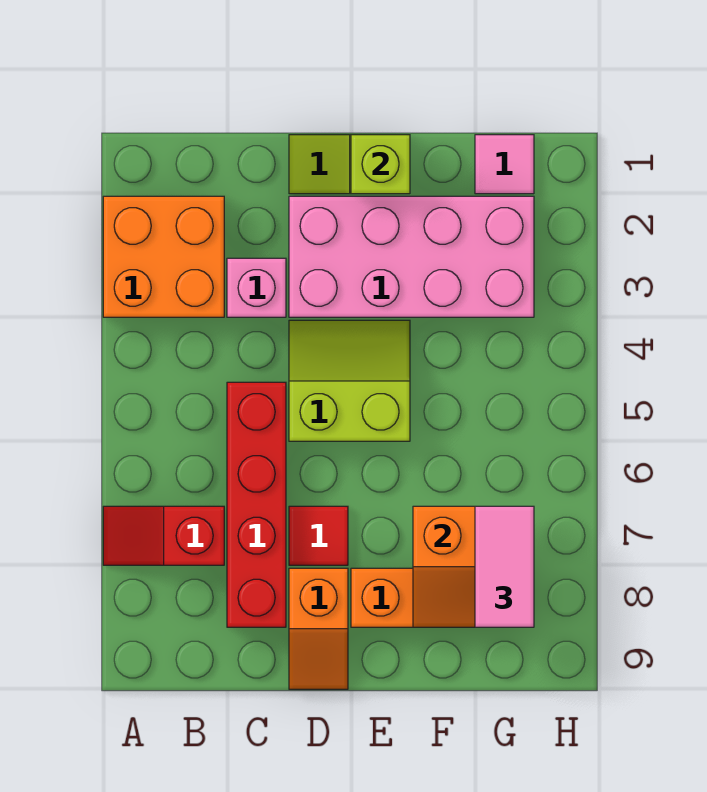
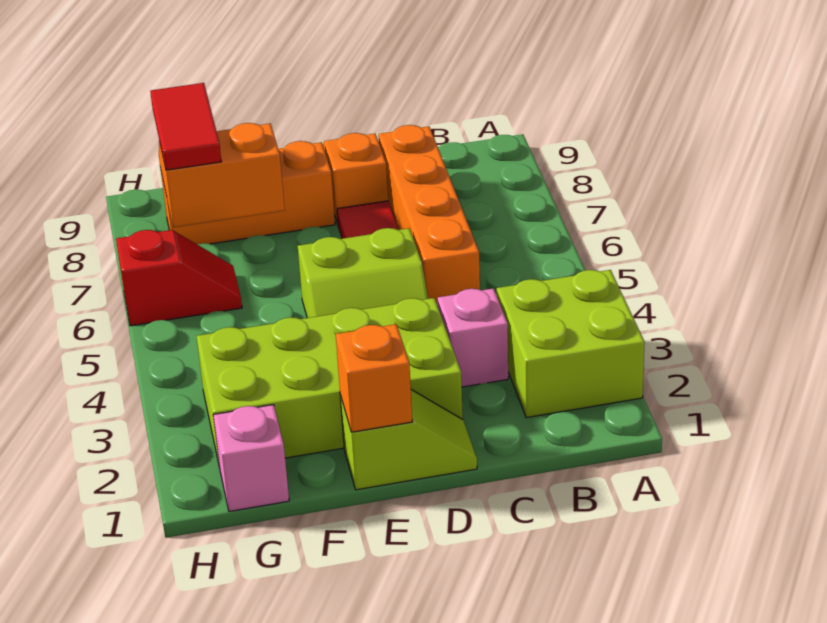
orange 2x2 brick [103,196,224,317] -> lime 2x2 brick [497,270,645,418]
red 1x2 slope [103,506,224,565] -> red 1x2 slope moved to [116,230,242,326]
red 1x4 brick [227,382,286,627] -> orange 1x4 brick [378,125,480,306]
pink 2x4 brick [289,196,534,317] -> lime 2x4 brick [196,298,463,468]
lime 1x1 brick [351,135,410,194] -> orange 1x1 brick [336,324,412,432]
pink 1x1 tile [475,135,534,194] -> pink 1x1 brick [213,405,289,511]
pink 1x2 tile [475,506,534,627] -> red 1x2 tile [150,83,222,170]

